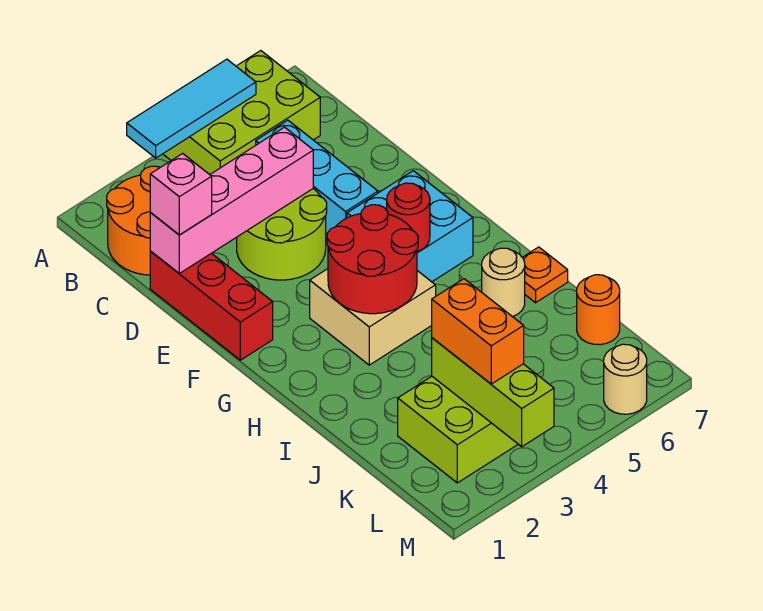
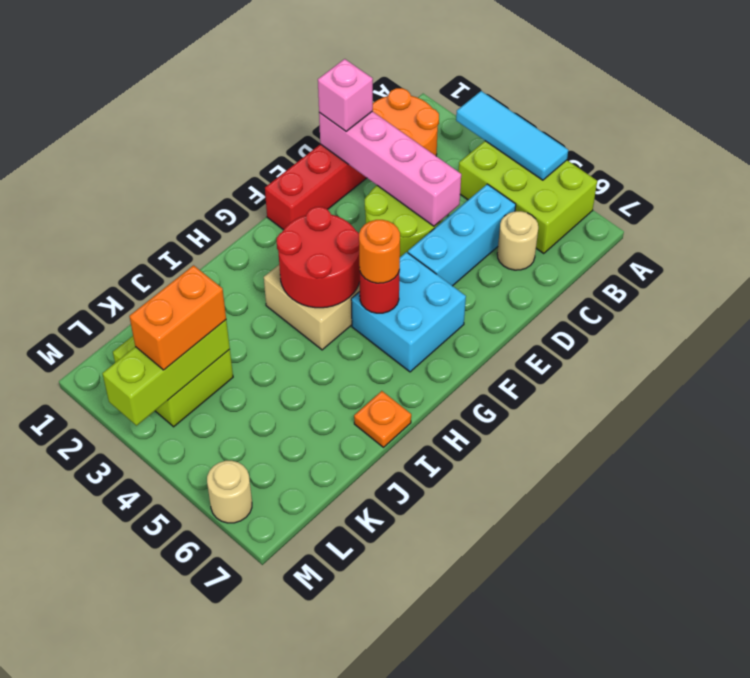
tan 1x1 round brick [482,248,525,317] -> tan 1x1 round brick moved to [497,211,538,270]
orange 1x1 round brick [577,275,620,345] -> orange 1x1 round brick moved to [359,220,400,283]

